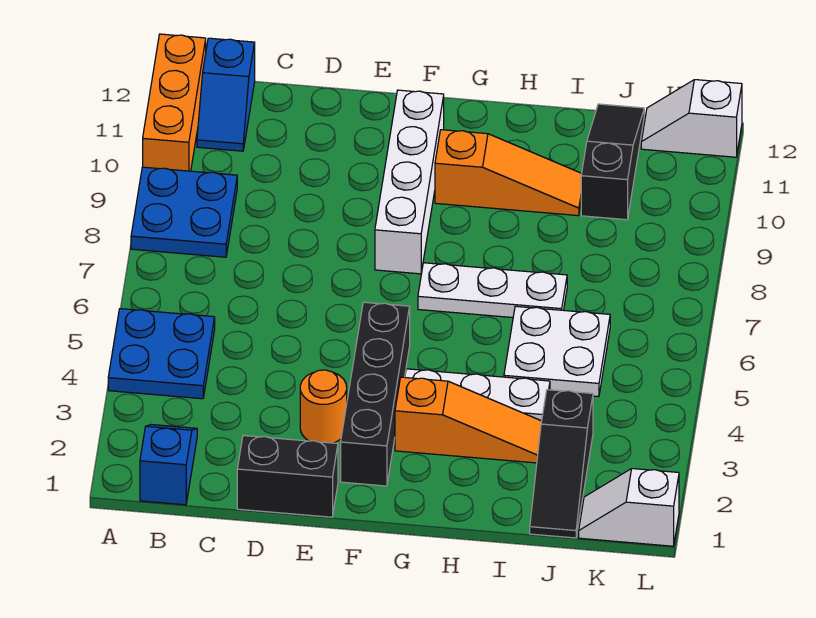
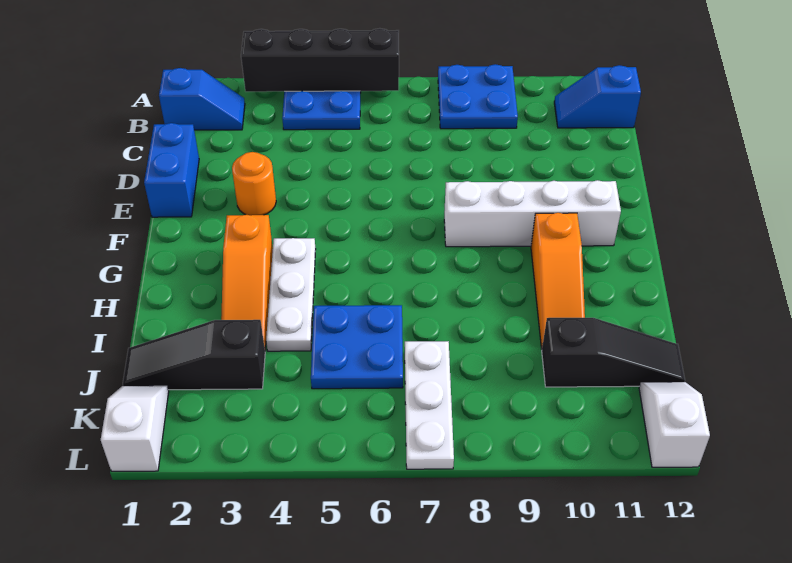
orange 1x3 brick [143,34,206,171] -> none
black 1x2 brick [237,435,338,517] -> blue 1x2 brick [144,123,199,217]
black 1x4 brick [341,302,410,486] -> black 1x4 brick moved to [241,28,399,92]
white 1x3 plate [418,263,567,318] -> white 1x3 plate moved to [405,341,454,469]
white 2x2 plate [504,306,610,397] -> blue 2x2 plate [311,305,403,389]

